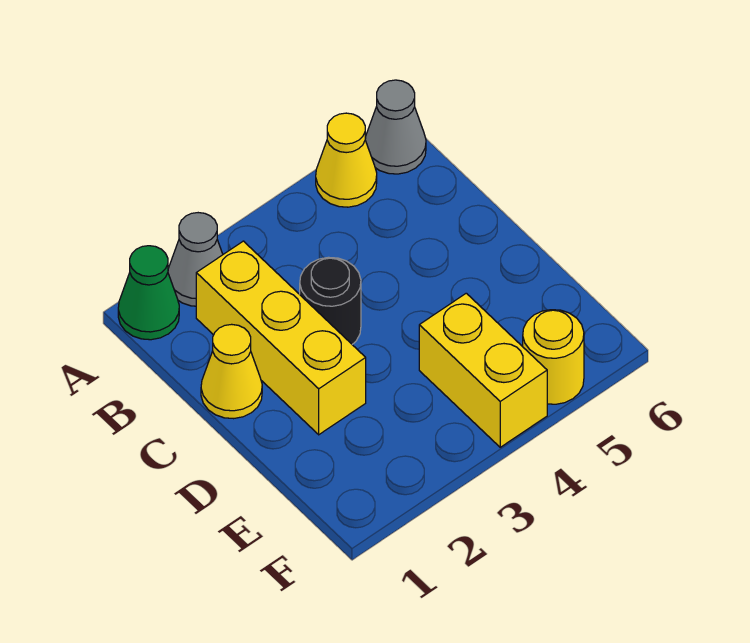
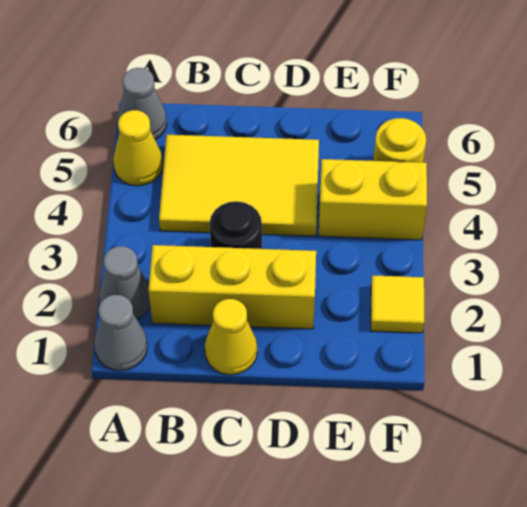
green 1x1 cone [118,246,179,340] -> grey 1x1 cone [94,295,147,371]
none -> yellow 2x3 tile [159,135,319,236]
none -> yellow 1x1 tile [371,275,424,333]

